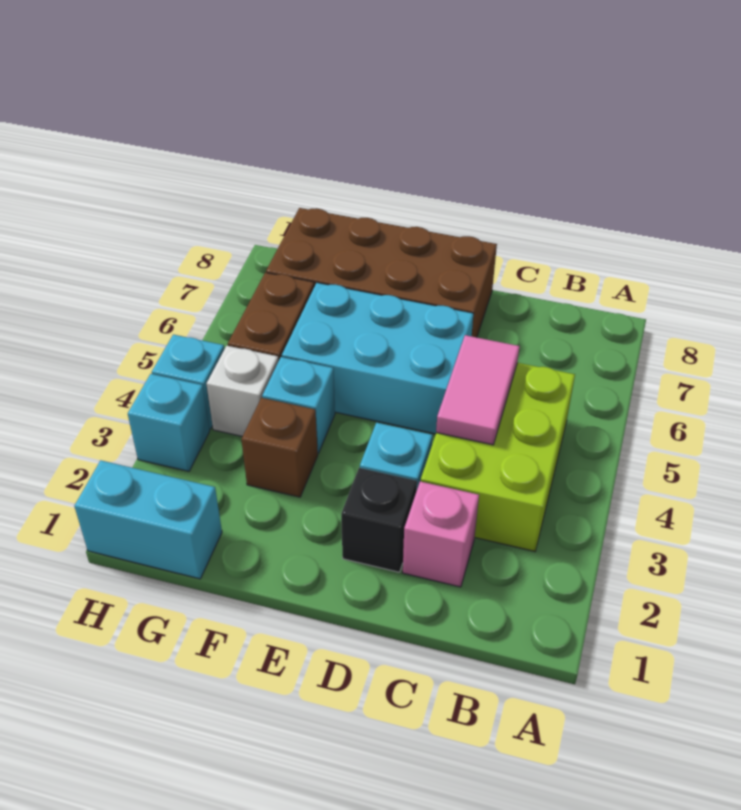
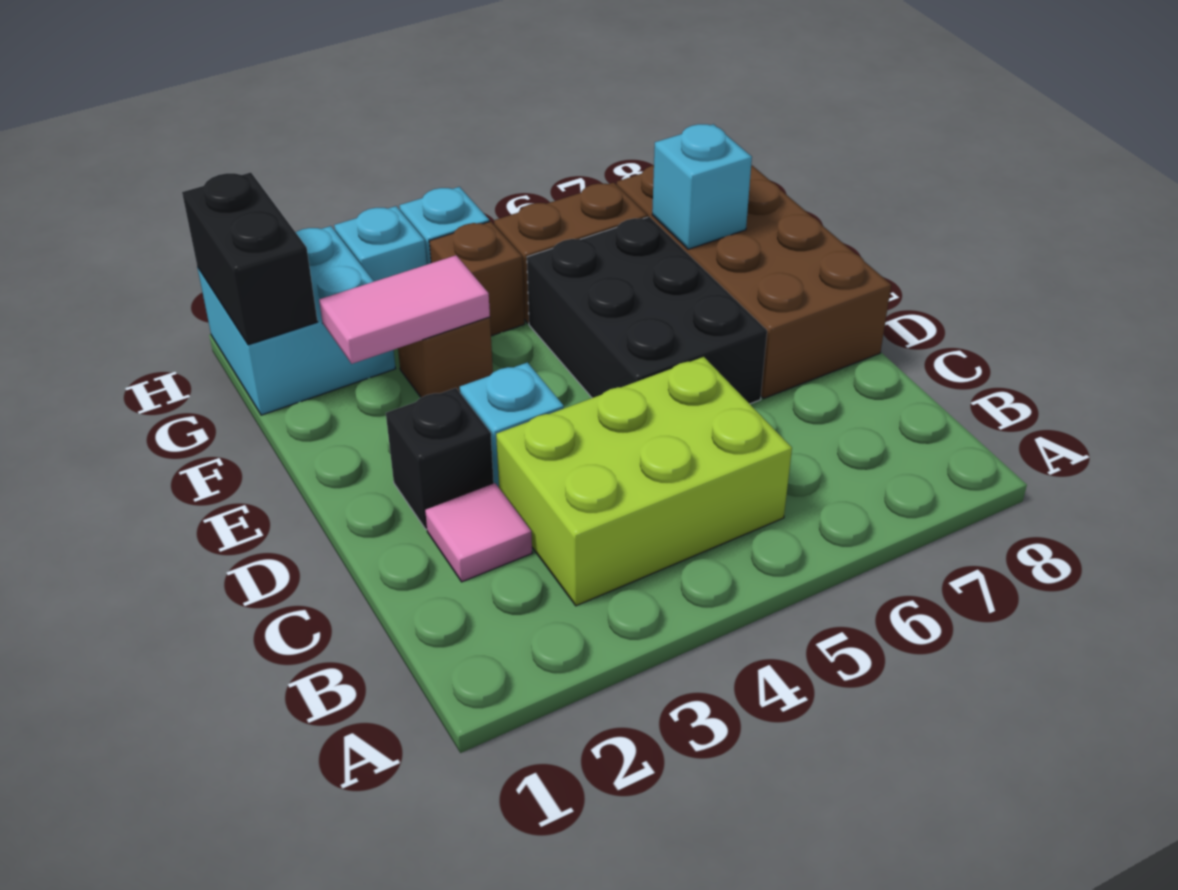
pink 1x1 brick [403,481,479,587] -> pink 1x1 tile [425,483,532,582]
pink 1x2 tile [436,335,520,445] -> pink 1x2 tile moved to [319,255,490,364]
cyan 2x3 brick [282,283,473,434] -> black 2x3 brick [527,217,767,404]
cyan 1x1 brick [262,357,335,453] -> cyan 1x1 brick moved to [652,124,752,249]
cyan 1x2 brick [74,461,222,579] -> cyan 2x2 brick [197,226,396,415]
none -> black 1x2 brick [182,172,317,345]
white 1x1 brick [207,346,279,436] -> brown 1x1 brick [429,221,525,336]

